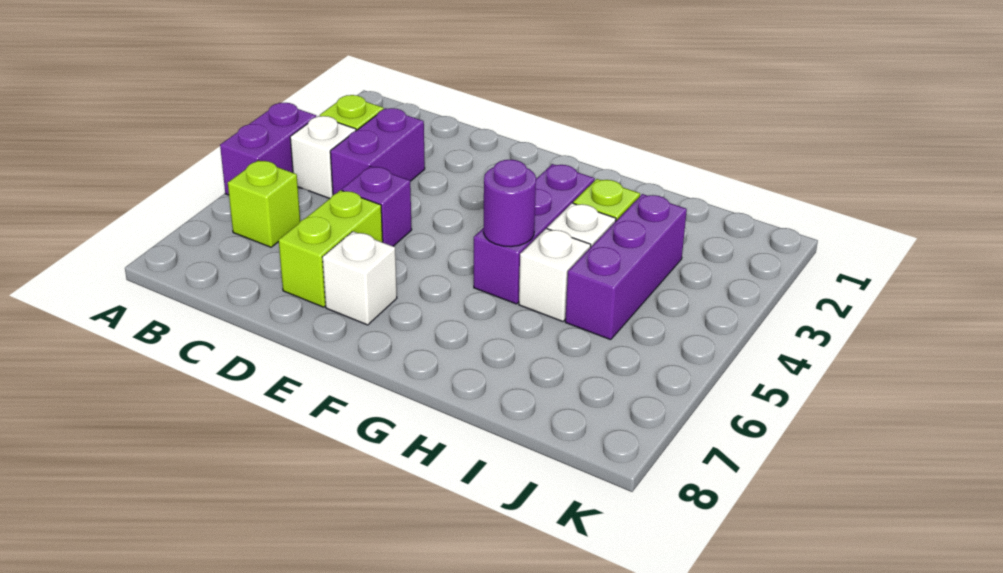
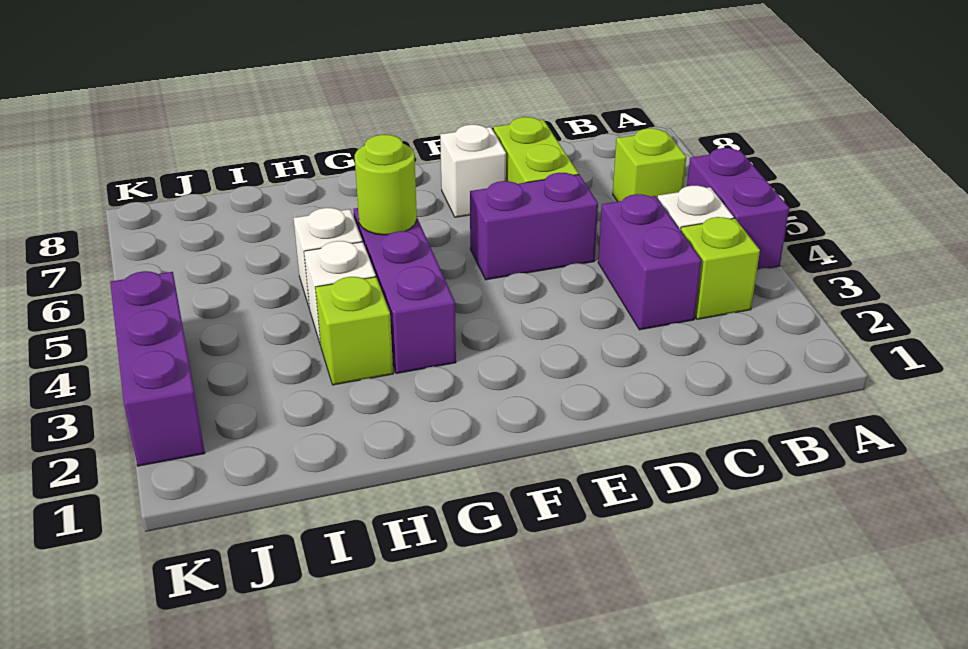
purple 1x1 brick [342,166,412,246] -> purple 1x2 brick [470,173,598,280]
purple 1x1 round brick [483,160,536,247] -> lime 1x1 round brick [355,135,417,235]
purple 1x3 brick [565,194,687,340] -> purple 1x3 brick moved to [110,271,205,466]

